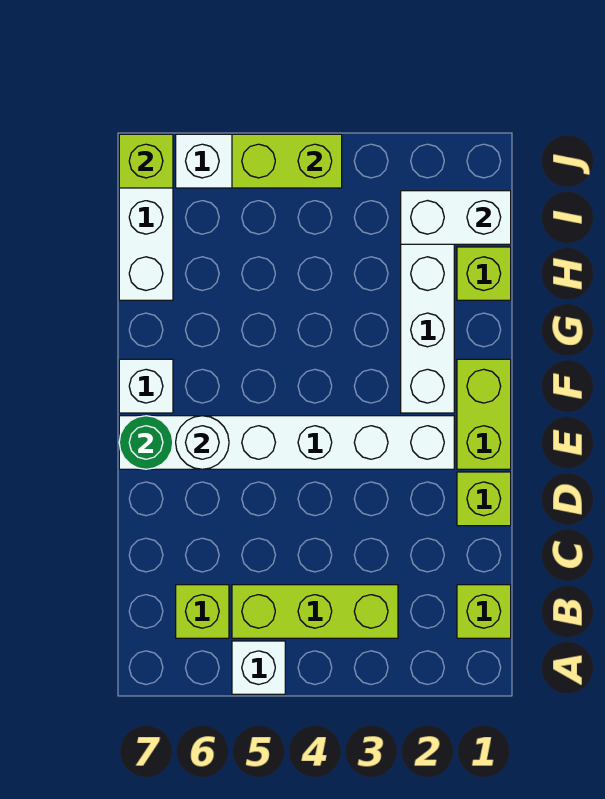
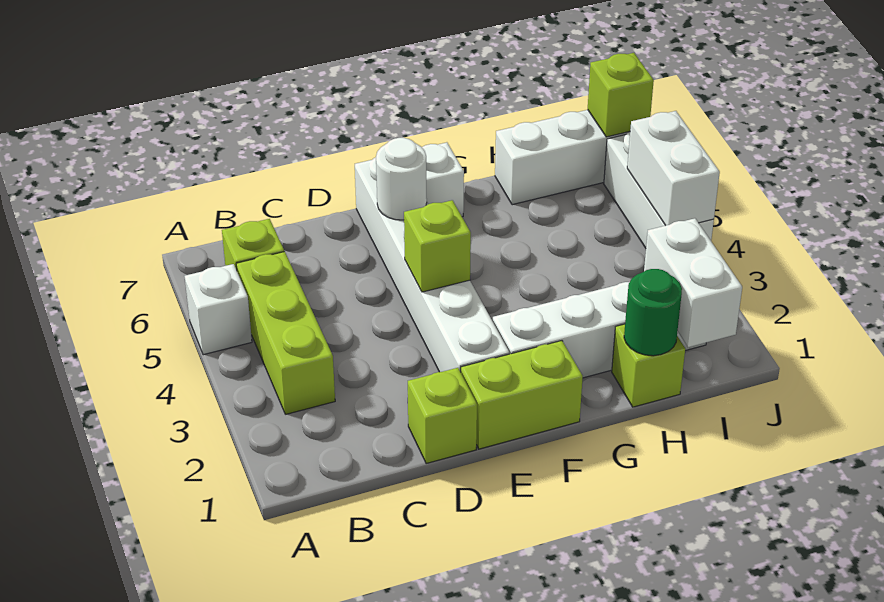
lime 1x1 brick [457,585,511,638] -> lime 1x1 brick moved to [404,200,471,292]
green 1x1 round brick [119,416,173,469] -> green 1x1 round brick moved to [624,269,682,356]
lime 1x2 brick [232,134,342,188] -> white 1x2 brick [627,111,720,226]

